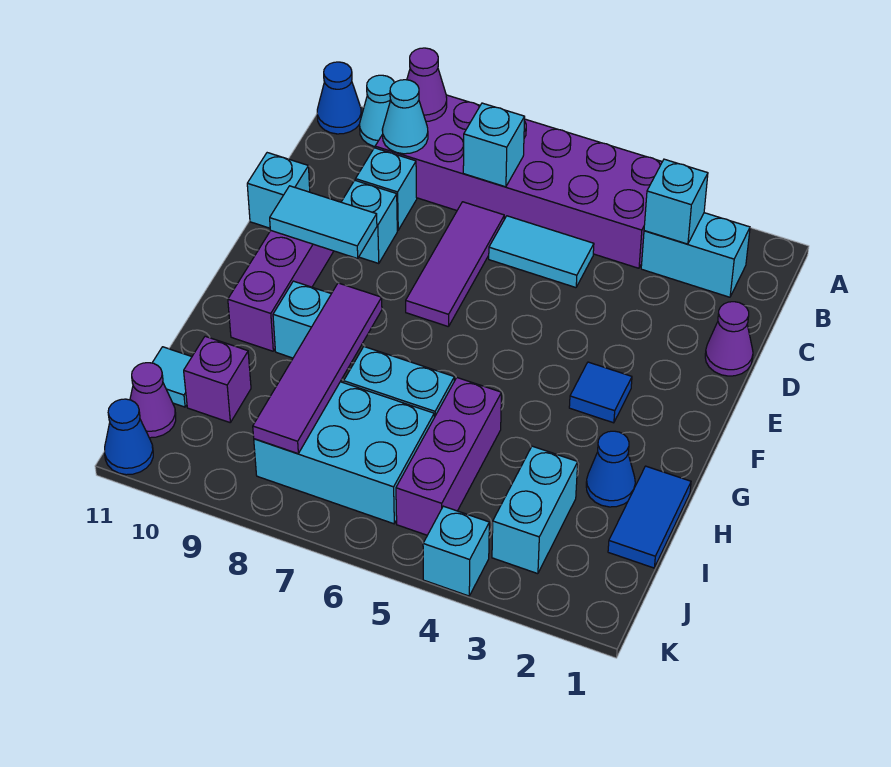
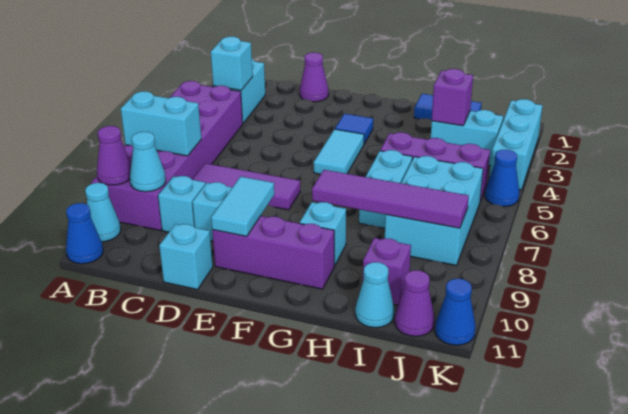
cyan 1x1 brick [463,103,525,187] -> cyan 1x2 brick [121,91,201,156]
cyan 1x2 tile [489,216,594,288] -> cyan 1x2 tile moved to [314,129,364,174]
blue 1x1 cone [586,431,635,507] -> blue 1x1 cone moved to [485,150,519,207]
none -> purple 1x1 brick [432,69,473,126]
cyan 1x1 tile [152,347,192,407] -> cyan 1x1 cone [355,262,394,328]
cyan 1x1 brick [423,506,489,596] -> cyan 1x3 brick [490,99,543,190]

